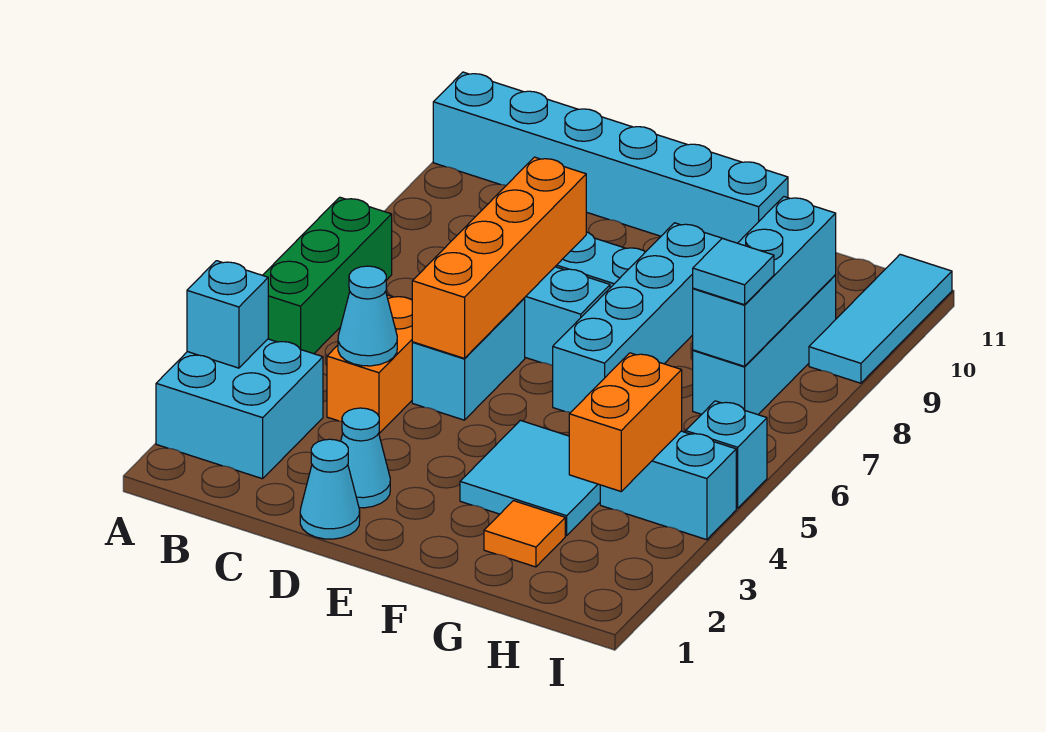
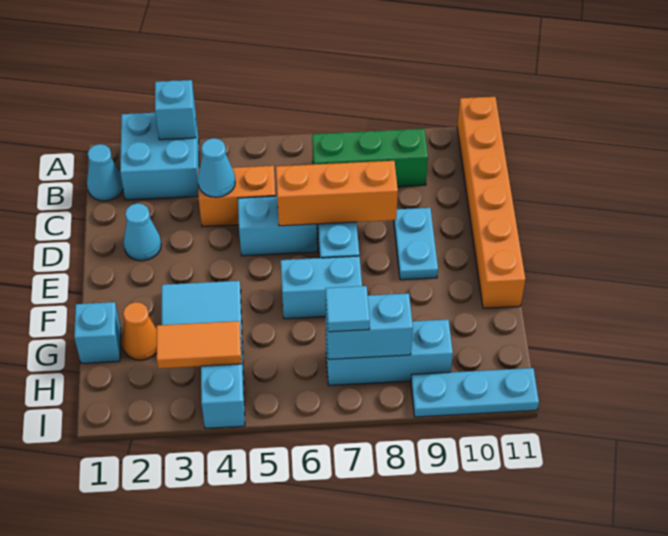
green 1x3 brick [263,197,392,354] -> green 1x3 brick moved to [312,129,428,187]
cyan 1x6 brick [433,72,788,243] -> orange 1x6 brick [457,97,525,308]
cyan 1x1 cone [300,439,360,539] -> cyan 1x1 cone moved to [87,144,123,201]
orange 1x4 brick [412,157,586,358] -> orange 1x3 brick [276,161,398,226]
cyan 1x4 brick [553,223,722,412] -> cyan 1x2 brick [281,256,362,319]
orange 1x1 tile [484,501,565,567] -> orange 1x1 cone [121,302,157,360]
orange 1x2 brick [569,353,682,491] -> orange 1x2 tile [157,321,241,368]
cyan 1x3 brick [693,197,836,366] -> cyan 1x2 brick [326,293,413,359]
cyan 1x1 brick [686,401,767,508] -> cyan 1x1 brick moved to [74,302,121,363]
cyan 1x3 tile [809,254,952,383] -> cyan 1x3 plate [411,368,539,417]

